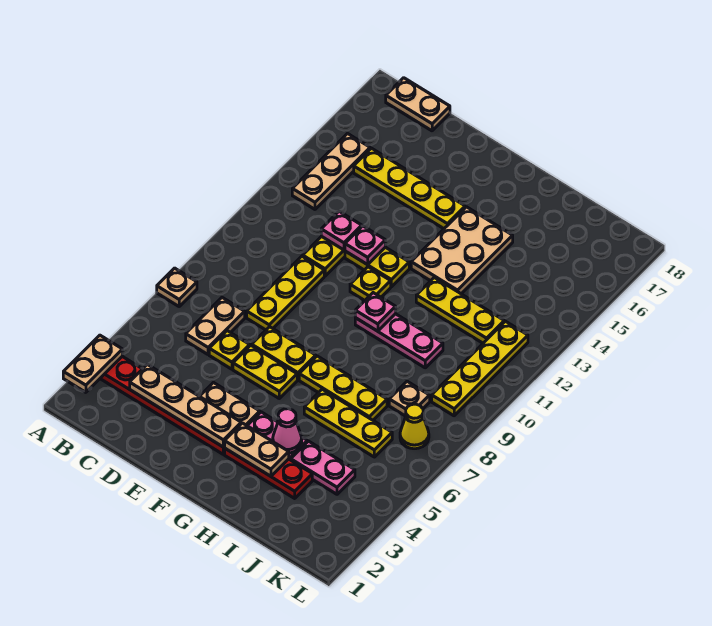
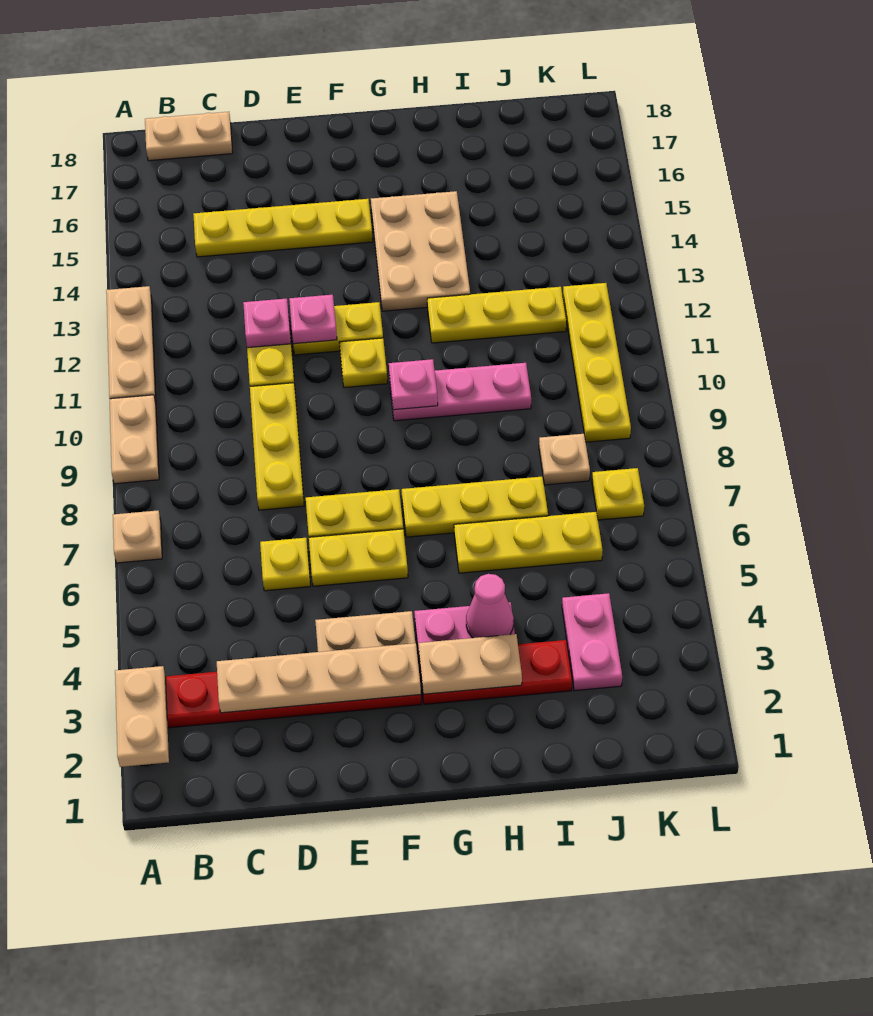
tan 1x3 plate [292,134,370,209] -> tan 1x3 plate moved to [106,286,156,402]
tan 1x2 plate [186,298,245,354] -> tan 1x2 plate moved to [110,395,159,484]
pink 1x2 plate [291,441,355,494] -> pink 1x2 plate turned to [562,593,622,691]
yellow 1x1 cone [400,404,429,449] -> yellow 1x1 plate [592,468,644,520]

